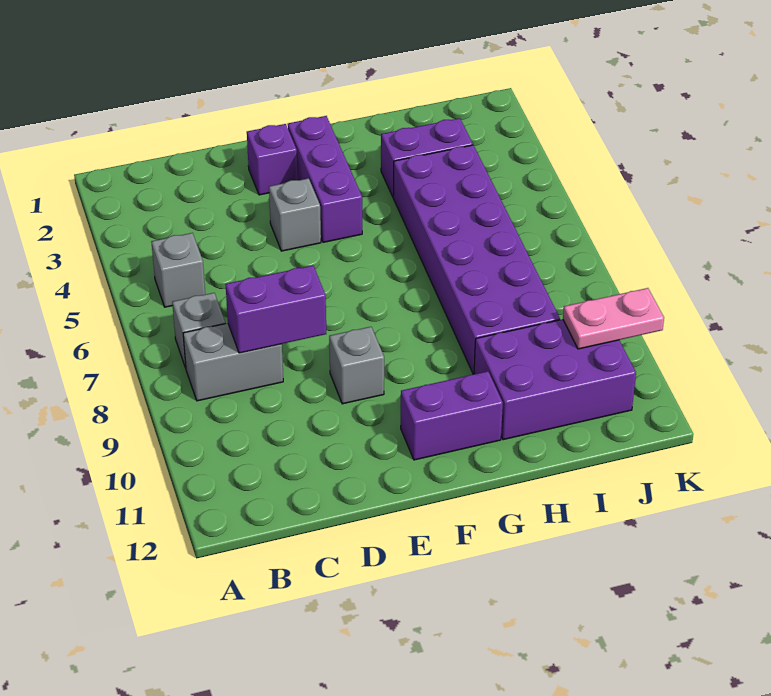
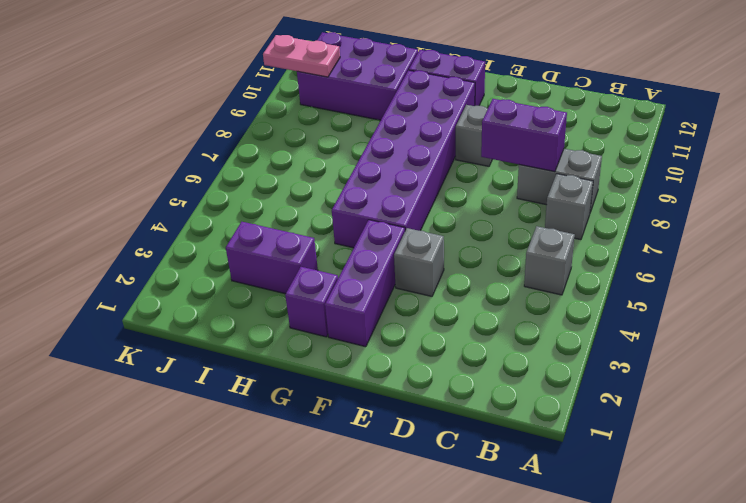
purple 1x1 brick [247,124,298,195] -> purple 1x1 brick moved to [285,267,338,337]
purple 2x6 brick [393,145,560,374] -> purple 2x6 brick moved to [332,70,475,248]

